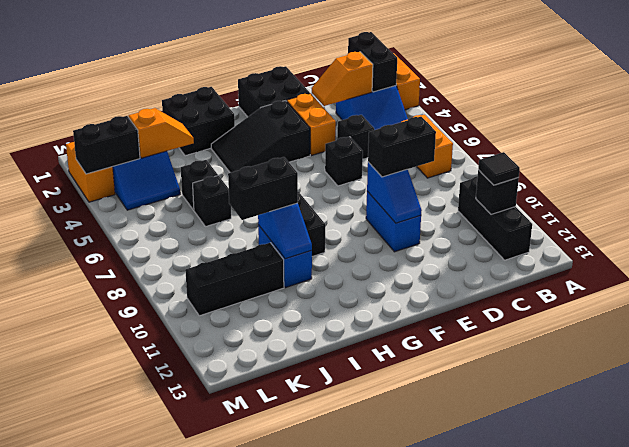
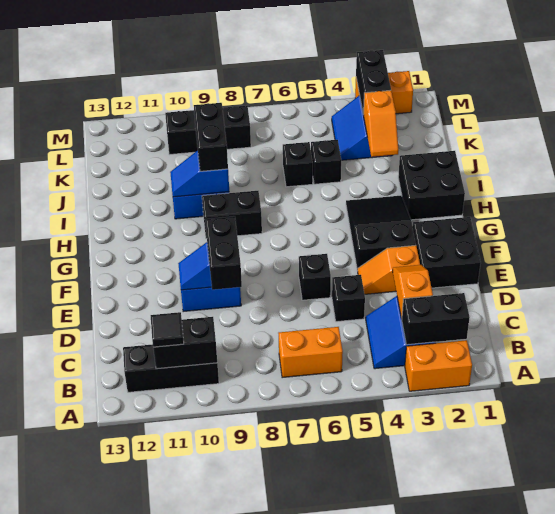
black 1x1 brick [476,170,519,214] -> black 1x2 brick [153,317,217,369]
orange 1x2 brick [287,93,336,156] -> orange 1x2 slope [358,245,420,294]
black 1x3 brick [185,243,284,316] -> black 1x3 brick turned to [165,106,251,155]

